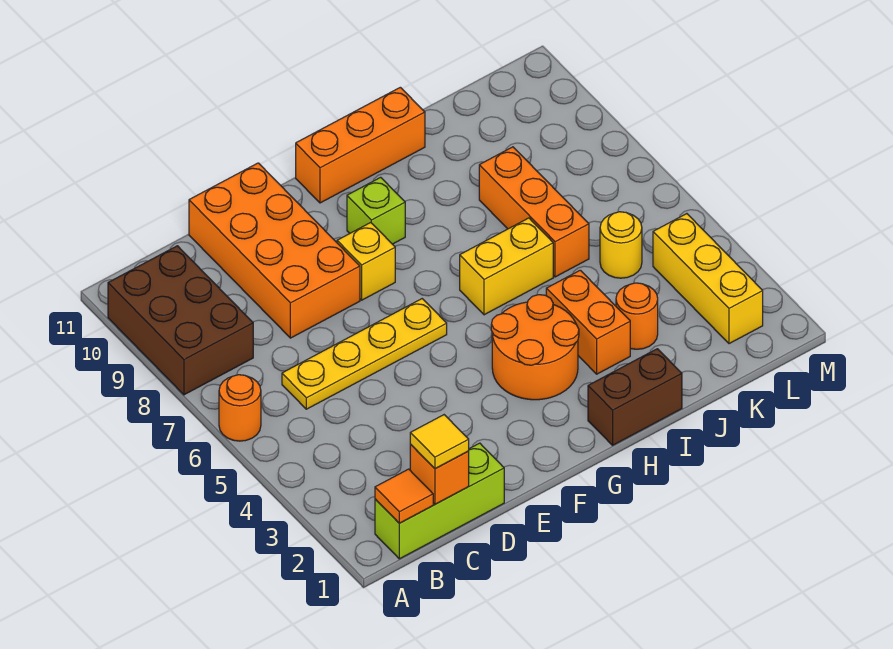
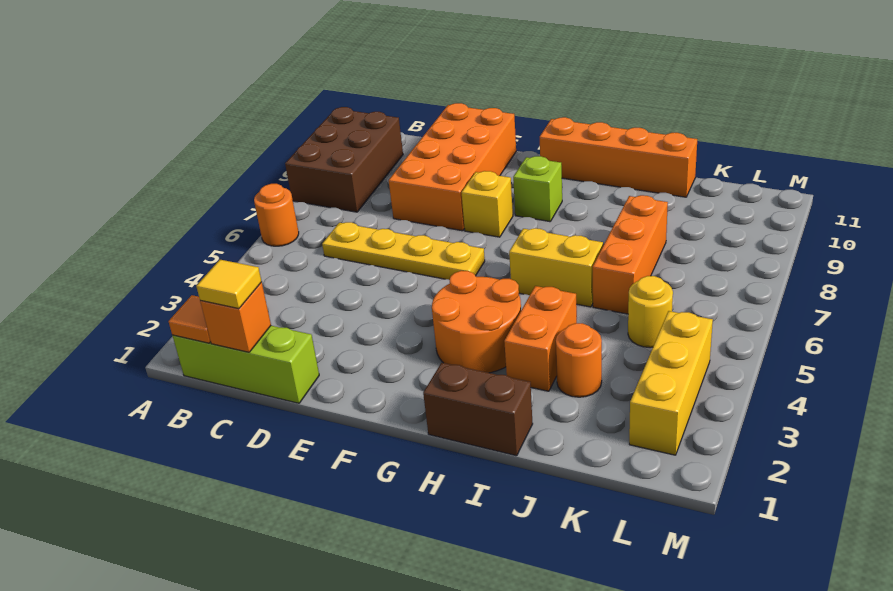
orange 1x3 brick [296,87,425,203] -> orange 1x4 brick [540,117,697,197]

